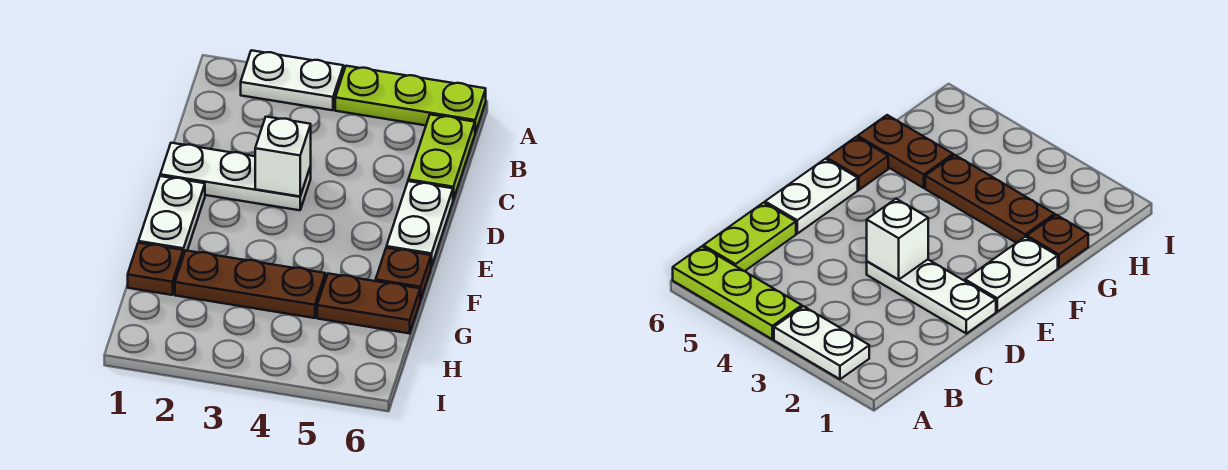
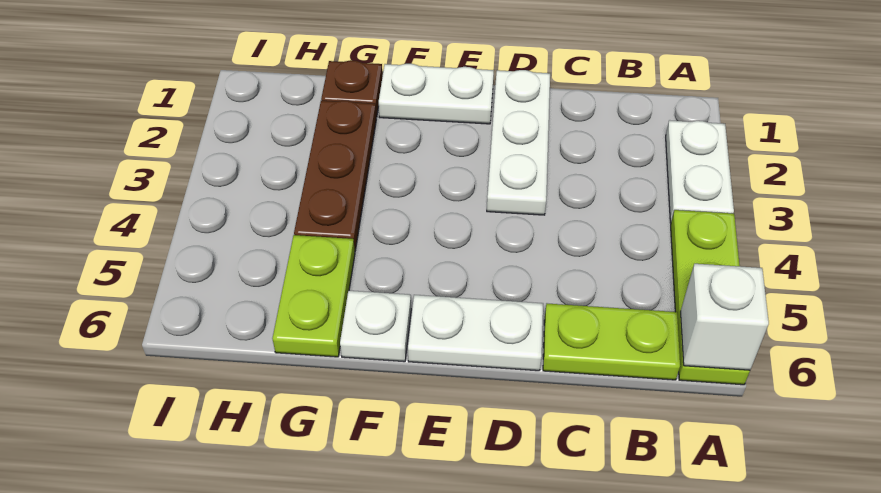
white 1x1 brick [255,117,311,197] -> white 1x1 brick moved to [680,264,769,370]
brown 1x1 plate [376,248,431,300] -> white 1x1 plate [340,291,411,362]
brown 1x2 plate [317,274,420,333] -> lime 1x2 plate [272,235,355,357]

